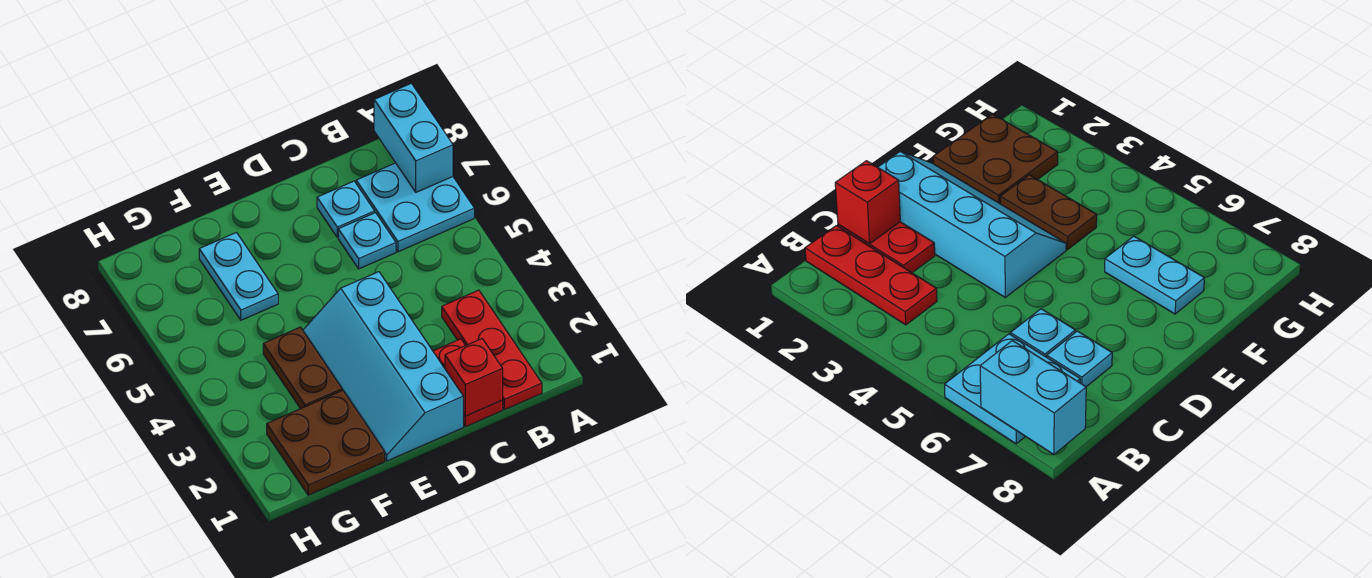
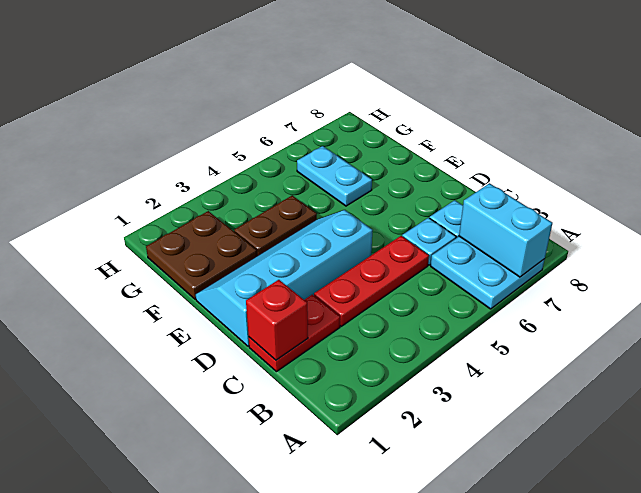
cyan 1x2 brick [374,83,453,192] -> cyan 1x2 brick turned to [459,183,552,277]
red 1x3 plate [442,290,542,410] -> red 1x3 plate moved to [314,236,429,326]
cyan 1x2 plate [199,233,278,320] -> cyan 1x2 plate turned to [297,146,372,206]

